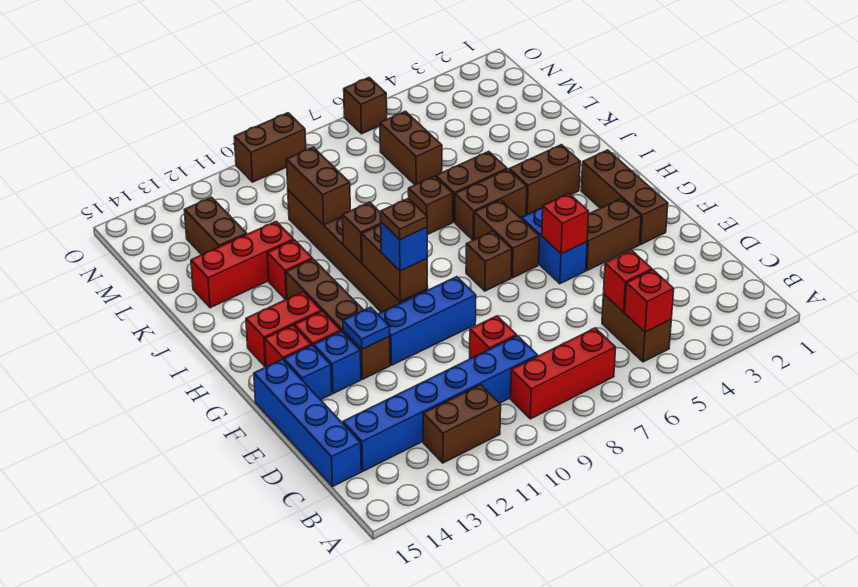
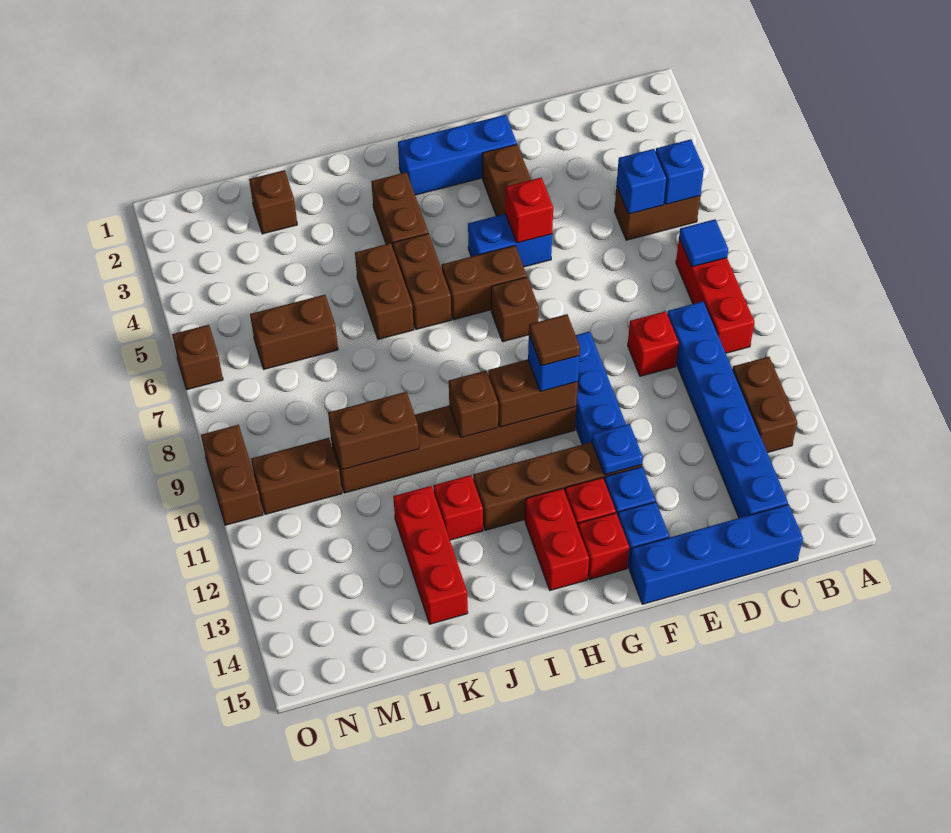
red 1x1 brick [625,270,674,332] -> blue 1x1 brick [656,139,704,204]
none -> blue 1x1 tile [679,219,728,267]
red 1x1 brick [604,250,652,312] -> blue 1x1 brick [617,149,667,214]
brown 1x3 brick [581,150,668,244] -> blue 1x3 brick [398,115,517,195]
brown 1x1 plate [381,198,427,240] -> brown 1x1 tile [529,314,580,366]
brown 1x1 brick [408,176,453,235] -> brown 1x1 brick moved to [249,170,297,234]
brown 1x2 brick [184,197,247,255] -> brown 1x2 brick moved to [251,438,342,514]

